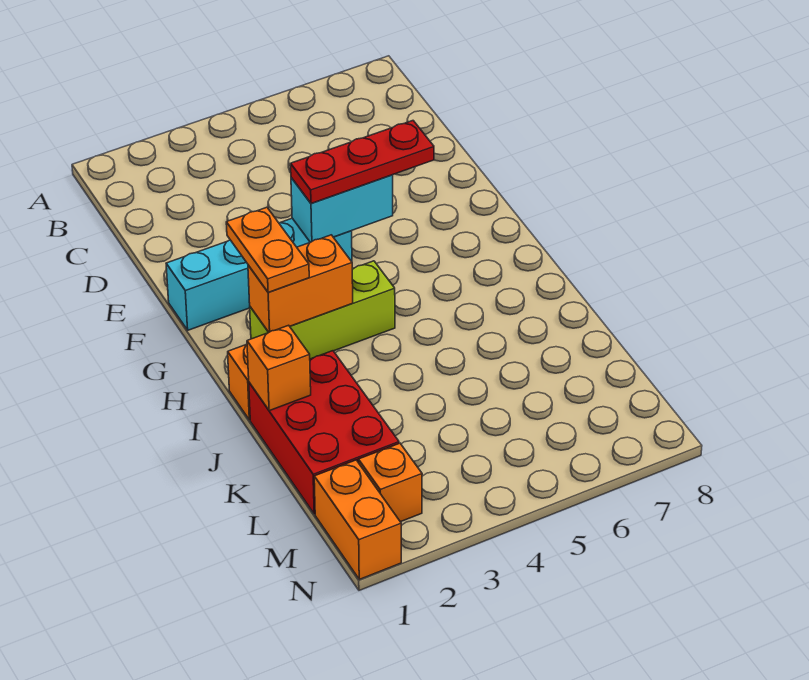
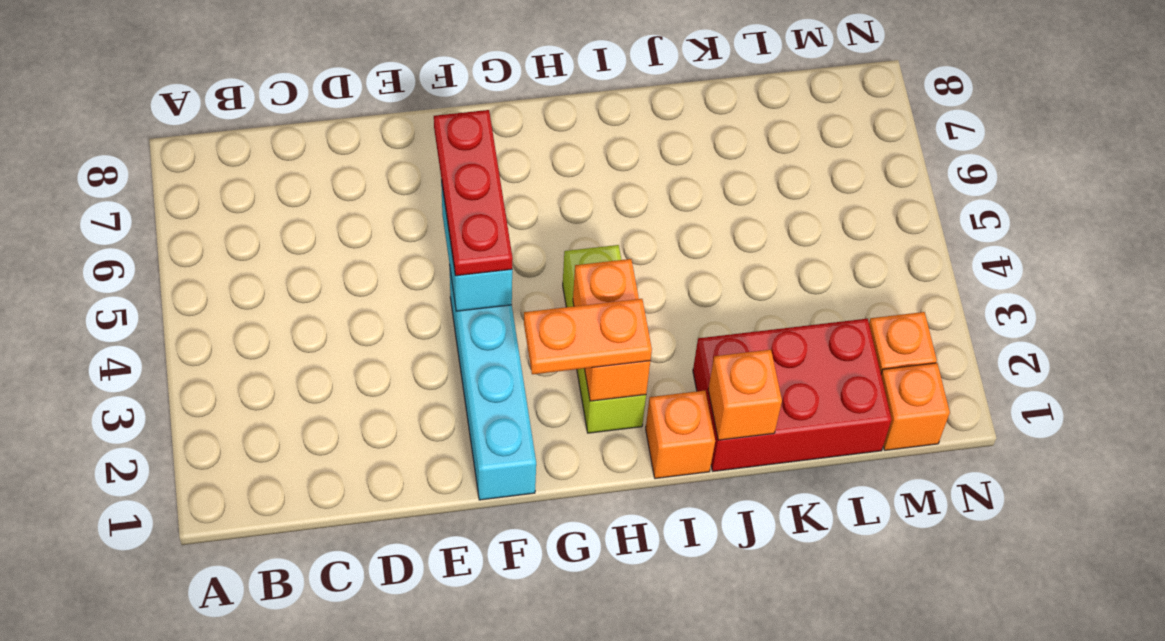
orange 1x2 brick [314,460,401,579] -> orange 1x1 brick [881,363,950,450]

